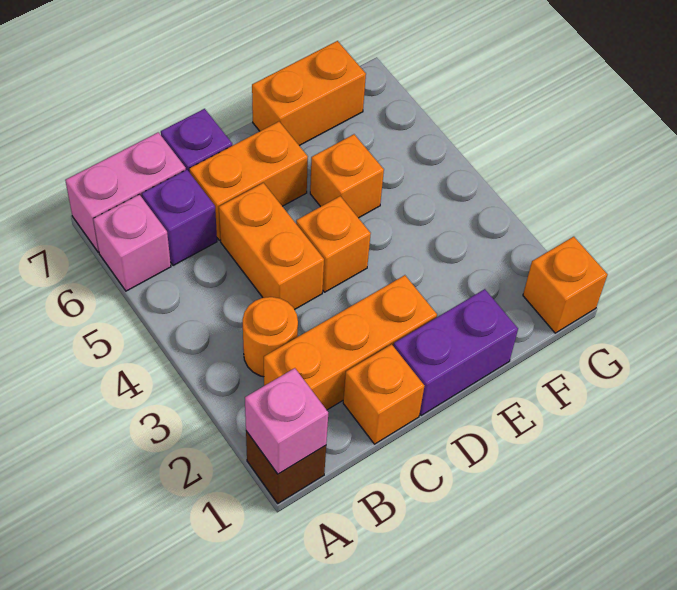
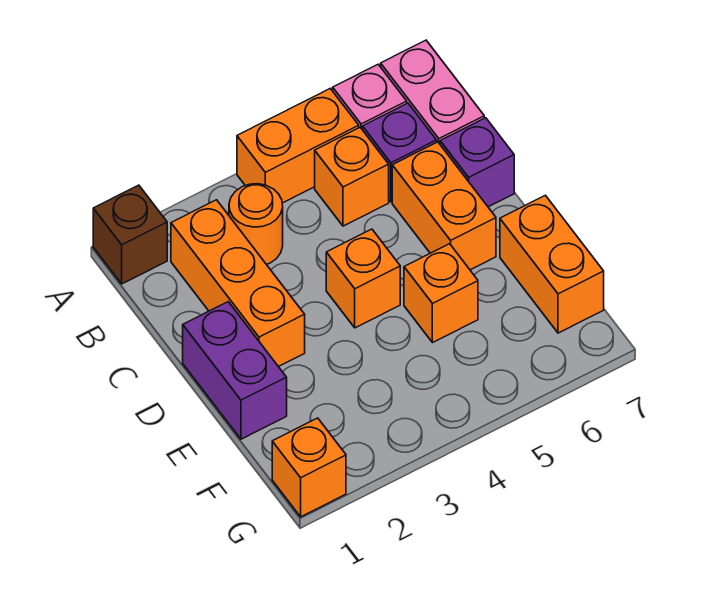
pink 1x1 brick [245,368,328,474] -> none
orange 1x1 brick [343,344,424,444] -> orange 1x1 brick moved to [315,128,389,226]
orange 1x2 brick [219,183,324,309] -> orange 1x2 brick moved to [237,89,359,203]

